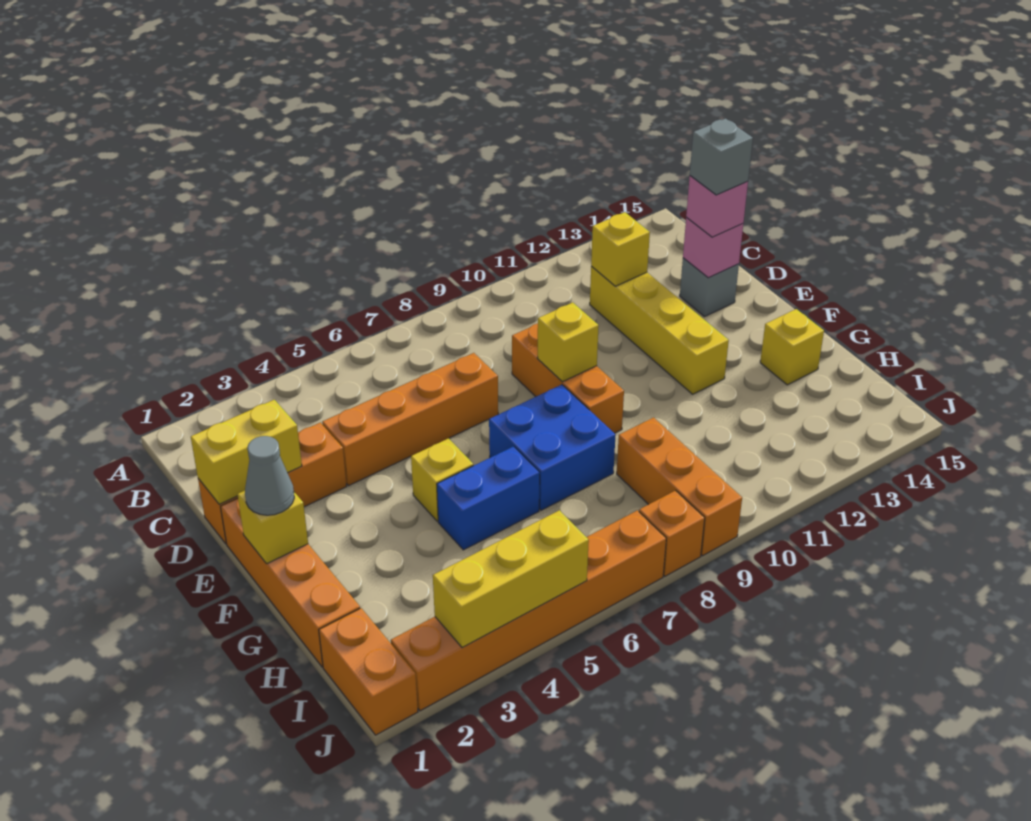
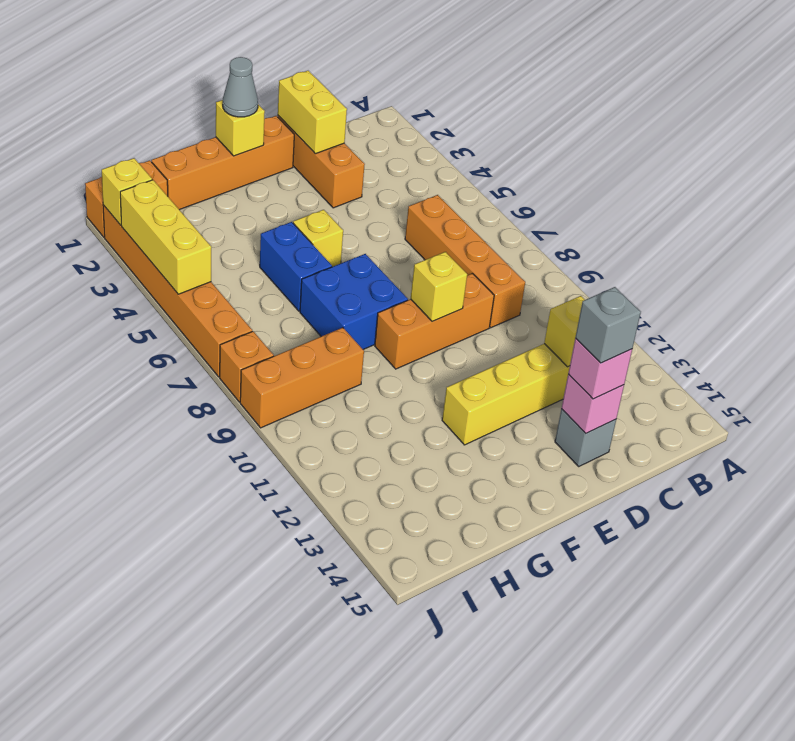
orange 1x4 brick [322,353,498,486] -> orange 1x4 brick moved to [405,195,525,328]
yellow 1x1 brick [760,309,824,385] -> yellow 1x1 brick moved to [102,158,152,225]

